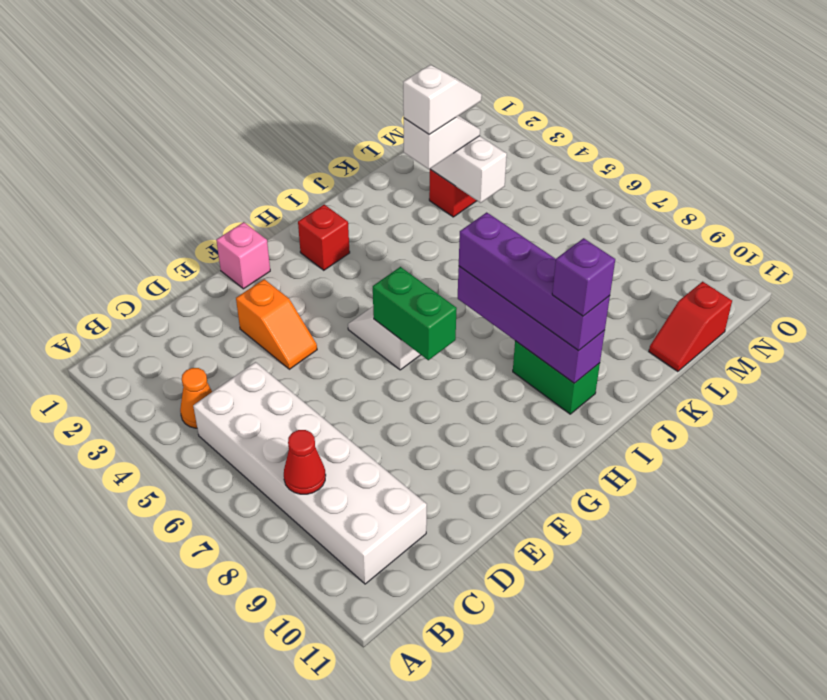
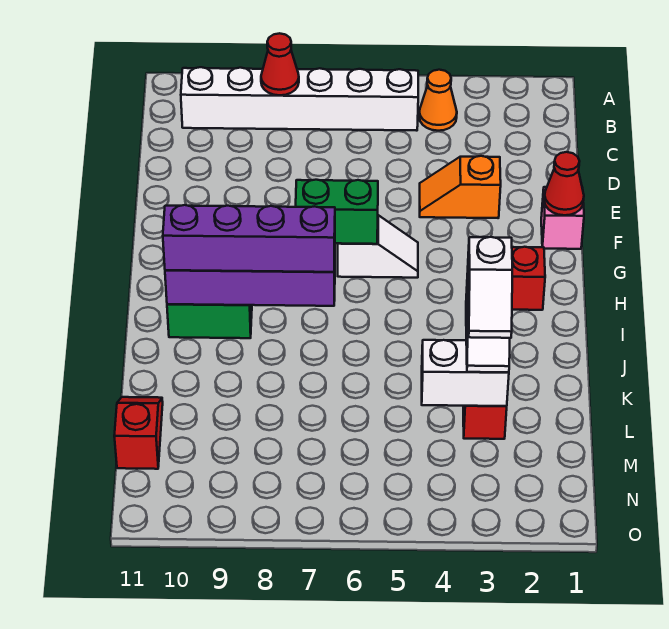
white 2x6 brick [193,362,427,584] -> white 1x6 brick [181,67,418,131]
none -> red 1x1 cone [544,152,584,215]
purple 1x1 brick [552,238,615,316] -> none

